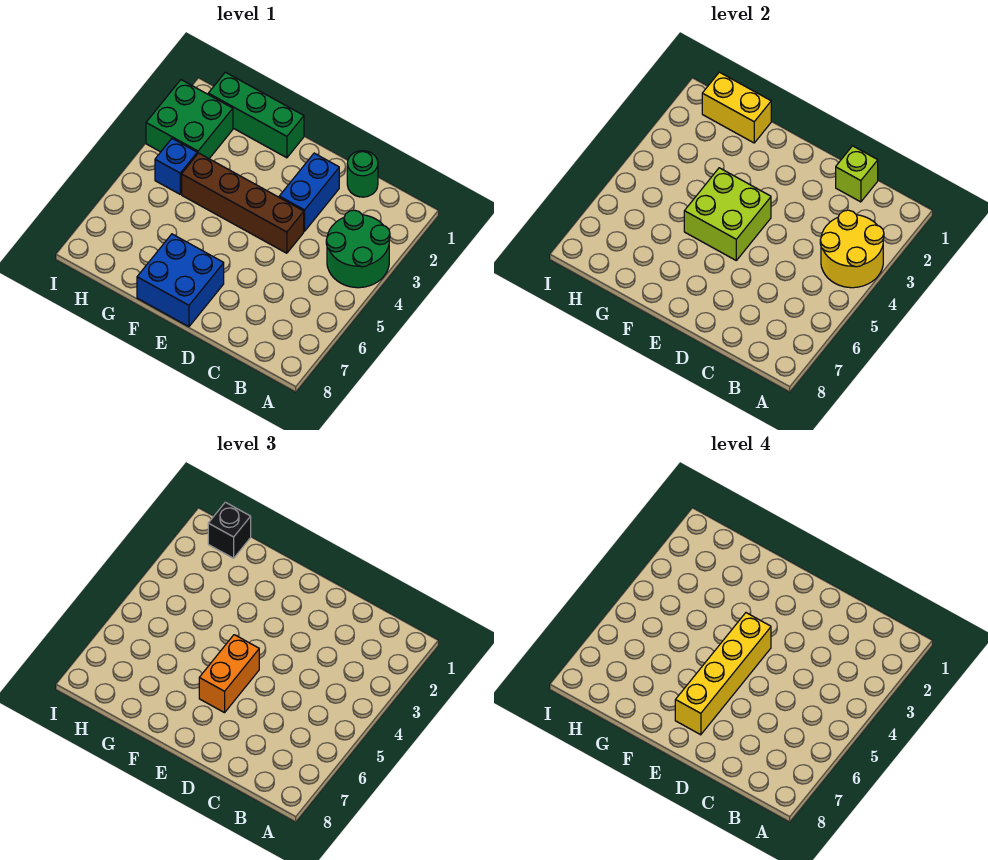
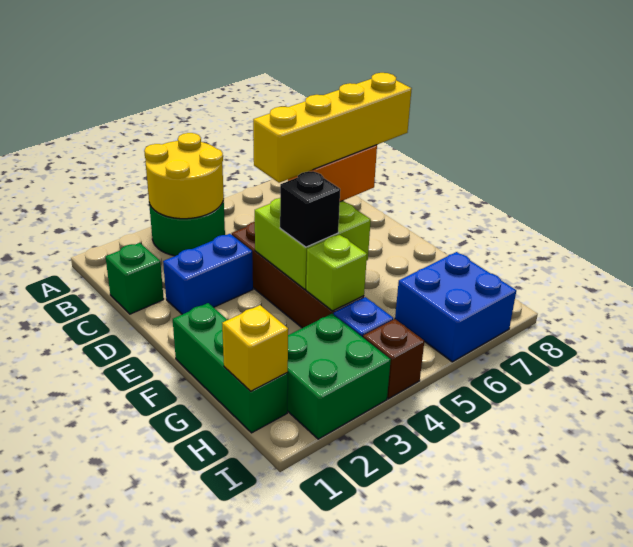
green 1x1 round brick [347,151,378,197] -> green 1x1 brick [106,243,164,314]
lime 1x1 brick [836,146,878,202] -> lime 1x1 brick moved to [306,235,367,311]
blue 2x2 brick [137,234,224,327] -> blue 2x2 brick moved to [395,252,516,362]
yellow 1x2 brick [702,72,771,143] -> yellow 1x1 brick [222,305,288,391]
black 1x1 brick [208,502,251,558] -> black 1x1 brick moved to [280,171,340,247]
none -> brown 1x1 brick [363,319,424,399]

